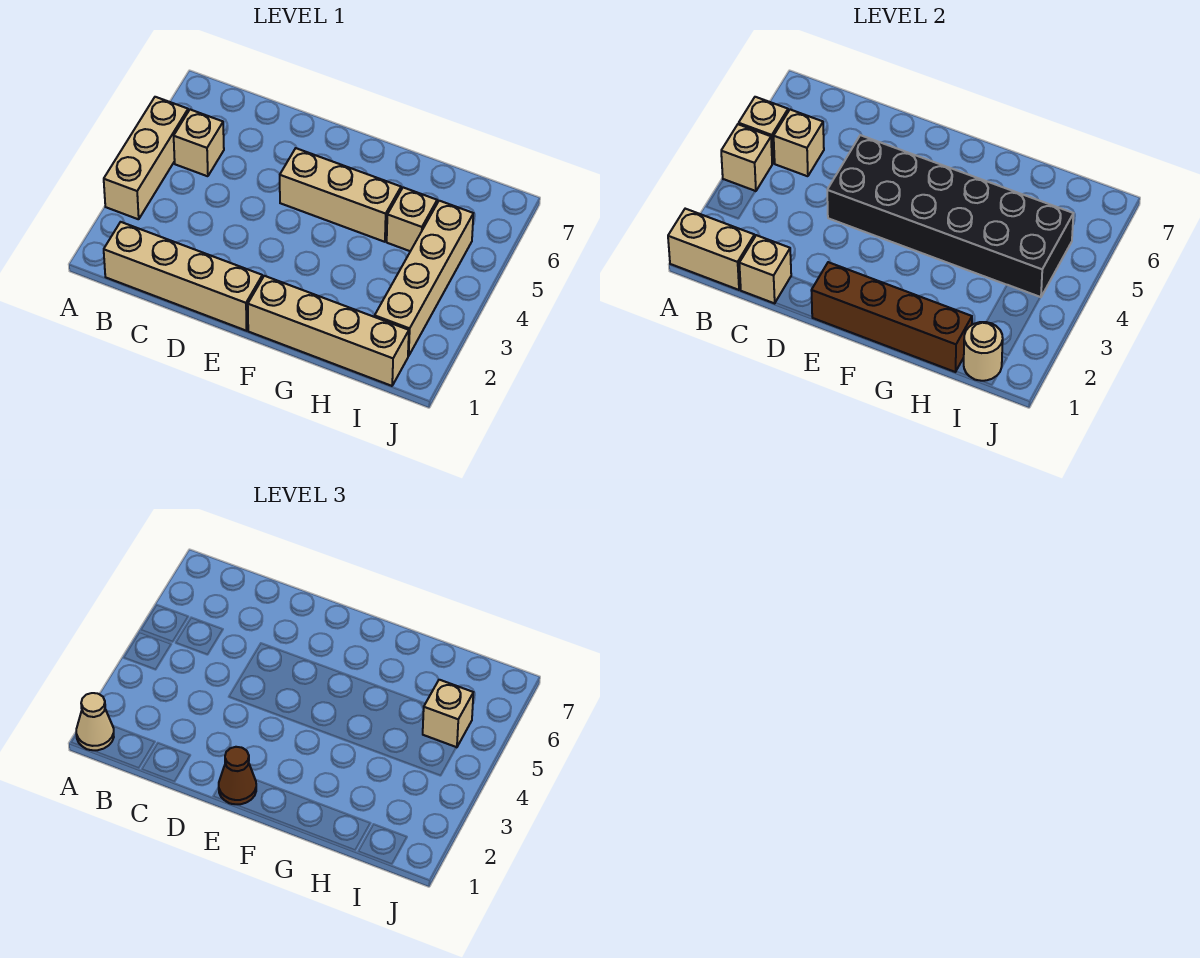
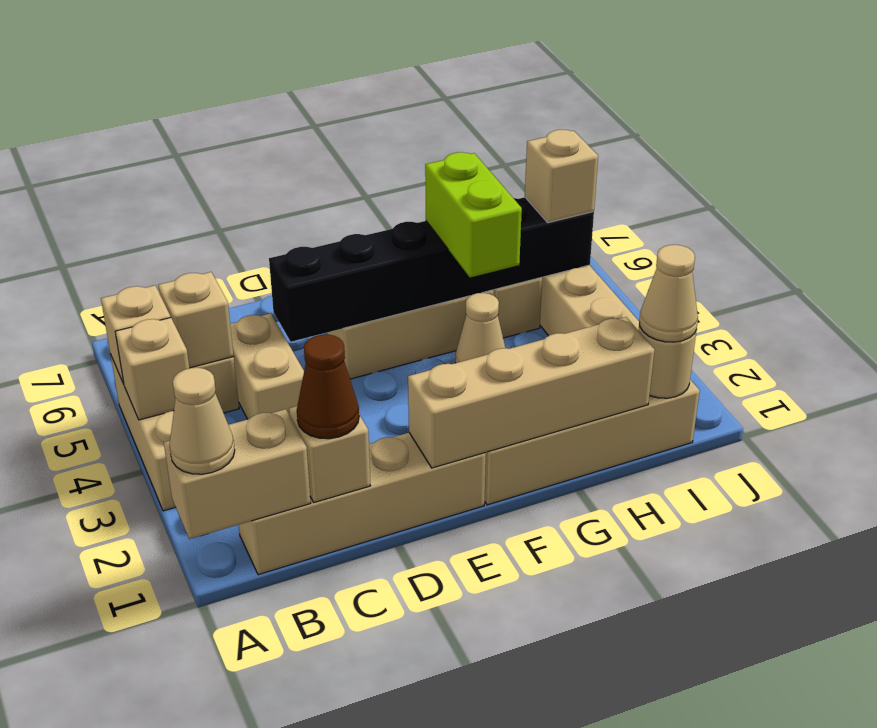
none -> tan 1x2 brick [230,313,304,419]
black 2x6 brick [827,135,1073,297] -> black 1x6 brick [269,197,594,342]
brown 1x4 brick [811,262,972,372] -> tan 1x4 brick [408,317,655,468]
brown 1x1 cone [219,747,256,804] -> brown 1x1 cone moved to [297,334,359,439]
none -> tan 1x1 cone [456,293,505,363]
none -> lime 1x2 brick [425,152,522,277]
none -> tan 1x1 cone [639,245,698,342]

